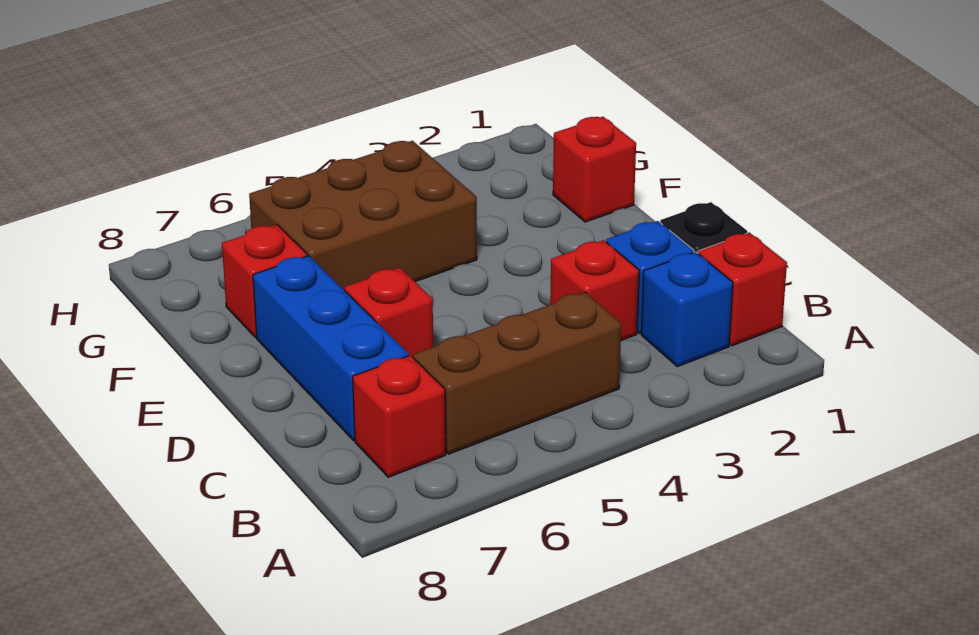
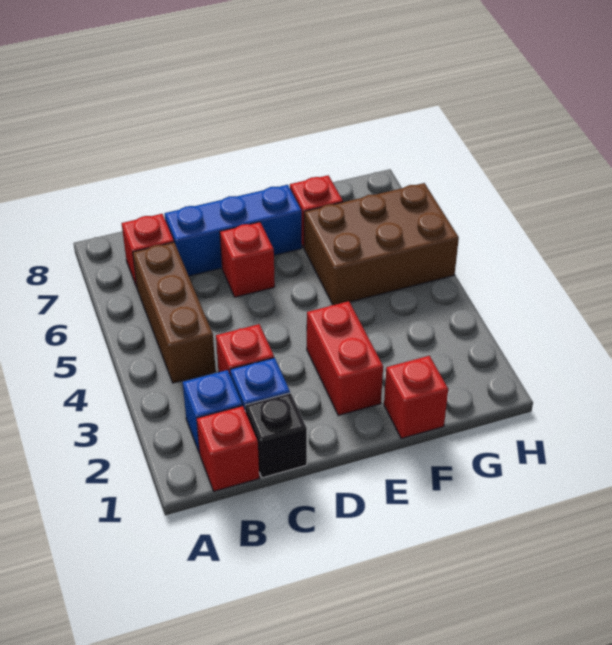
none -> red 1x2 brick [307,301,383,415]
brown 2x3 brick [249,141,477,291] -> brown 2x3 brick turned to [304,183,459,305]

